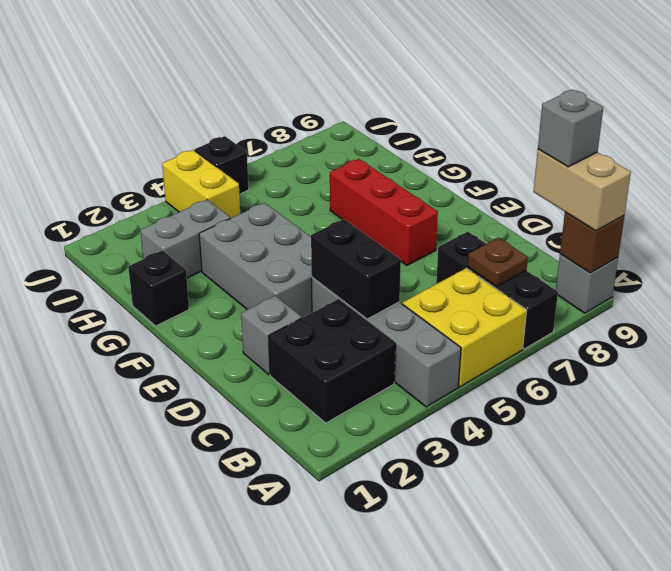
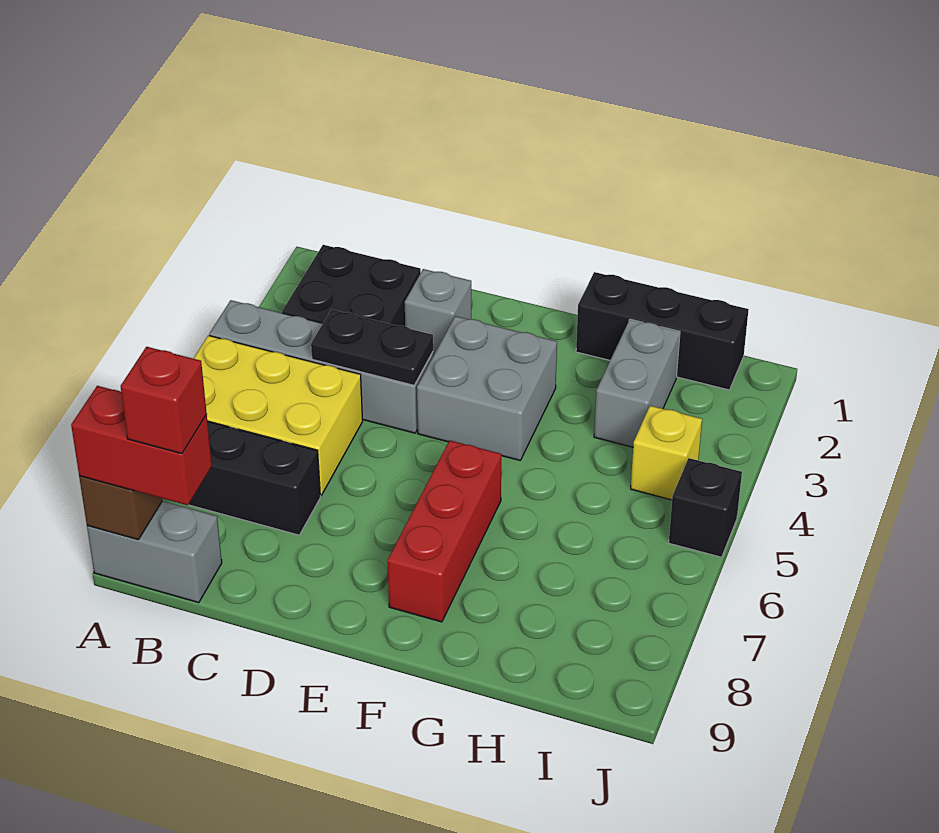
yellow 2x2 brick [402,268,527,387] -> yellow 2x3 brick [193,335,363,495]
grey 1x1 brick [556,254,618,313] -> grey 1x2 brick [87,501,222,603]
tan 1x2 brick [533,149,631,231] -> red 1x2 brick [71,386,212,505]
brown 1x1 plate [468,238,528,286] -> none
grey 1x1 brick [538,90,603,167] -> red 1x1 brick [121,347,207,454]
black 1x2 brick [311,219,401,319] -> black 1x2 plate [311,309,433,385]
grey 2x3 brick [199,203,312,318] -> grey 2x2 brick [417,316,557,460]
red 1x3 brick [330,159,438,265] -> red 1x3 brick turned to [387,440,501,622]
black 1x1 brick [128,250,189,326] -> black 1x3 brick [576,272,749,390]
yellow 1x2 brick [162,150,240,218] -> yellow 1x1 brick [631,406,702,500]

